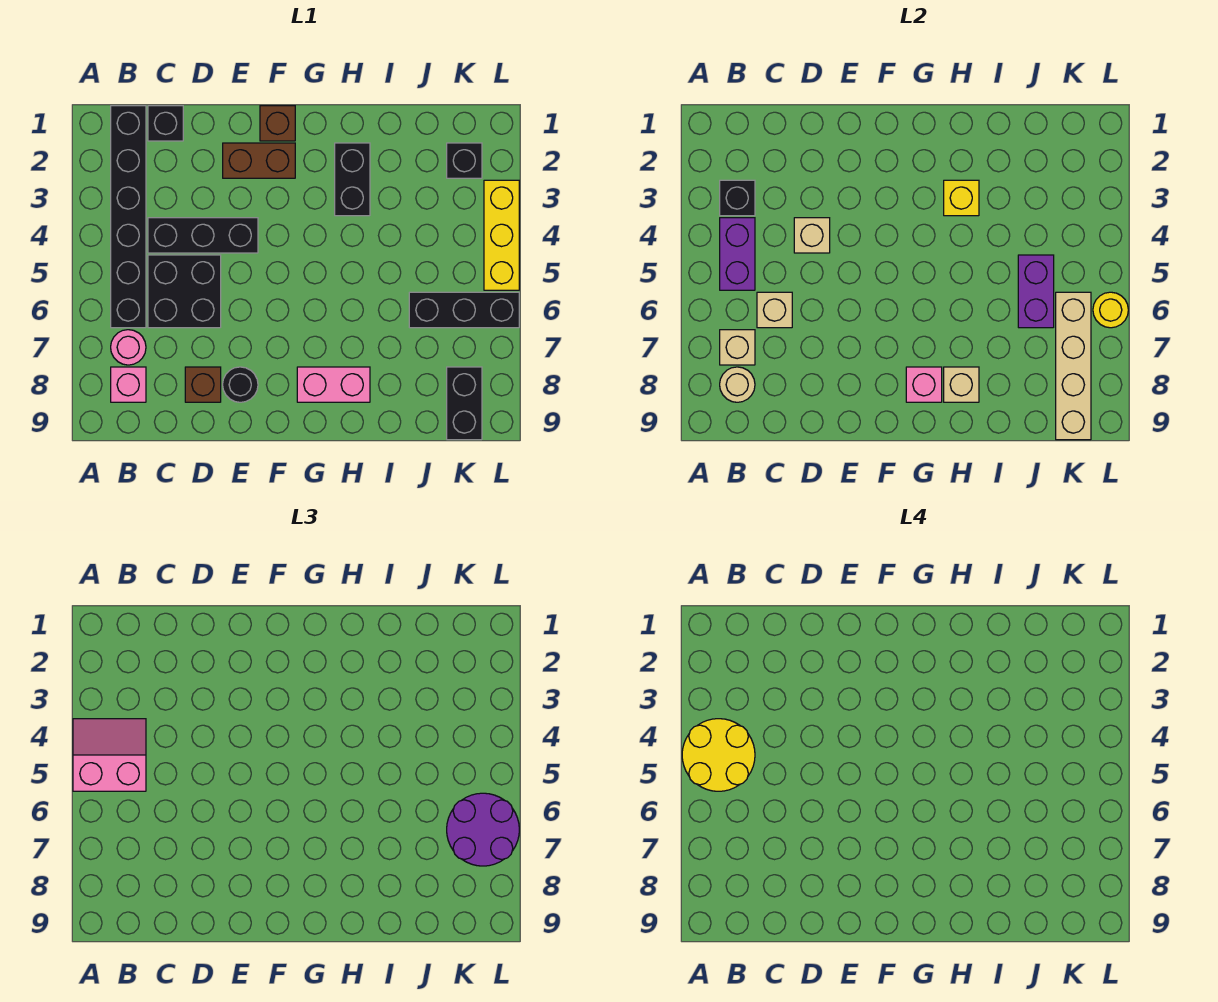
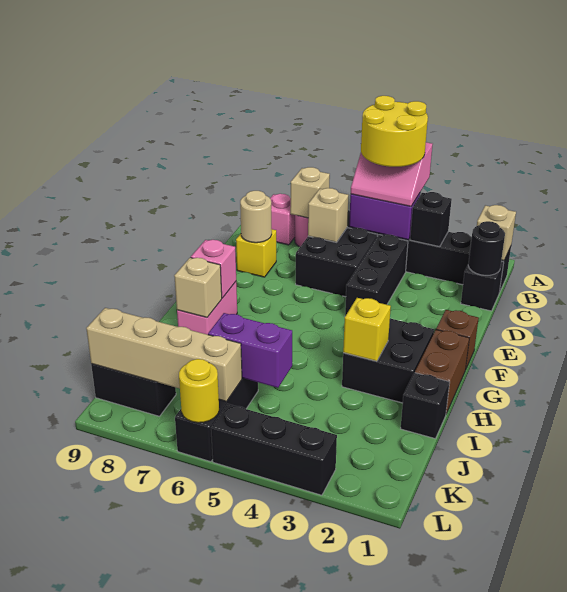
pink 2x2 slope [73,719,146,791] -> pink 2x2 slope turned to [351,142,433,206]
tan 1x1 round brick [720,367,755,402] -> tan 1x1 round brick moved to [240,191,272,243]
tan 1x1 brick [794,218,830,253] -> tan 1x1 brick moved to [477,205,516,261]
brown 1x1 brick [185,367,221,402] -> yellow 1x1 brick [236,229,276,277]
brown 1x2 brick [223,143,295,178] -> brown 1x2 brick moved to [415,330,469,414]
black 1x1 round brick [223,367,258,402] -> black 1x1 round brick moved to [468,221,505,275]
black 1x2 brick [335,143,370,216] -> black 2x2 brick [342,318,434,403]
black 1x1 brick [447,143,482,178] -> black 1x1 brick moved to [401,373,450,439]
purple 2x2 round brick [447,793,519,866] -> none
yellow 1x3 brick [484,180,519,290] -> black 1x3 brick [211,404,337,495]

